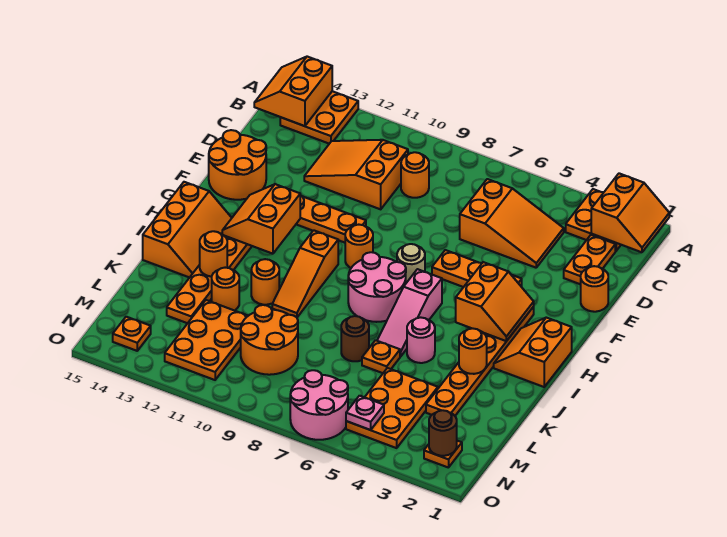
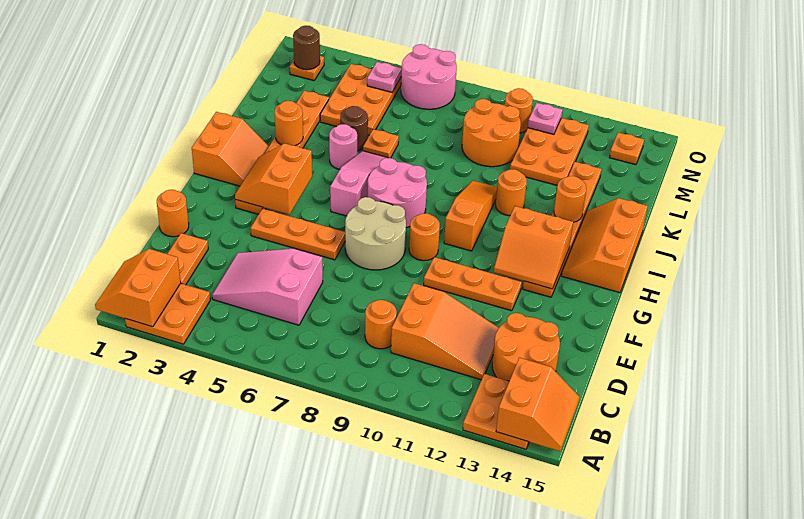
orange 2x3 slope [460,179,564,268] -> pink 2x3 slope [212,248,323,325]
orange 2x2 round brick [209,130,266,200] -> orange 2x2 round brick moved to [492,313,560,381]
tan 1x1 round brick [397,244,425,283] -> tan 2x2 round brick [345,197,406,270]
orange 2x2 slope [222,184,300,254] -> orange 2x2 slope turned to [494,206,573,289]
brown 1x1 round brick [341,316,369,361] -> brown 1x1 round brick moved to [340,106,368,151]
orange 1x1 round brick [212,268,239,311] -> orange 1x1 round brick moved to [505,88,533,133]
none -> pink 1x1 plate [528,103,562,134]

